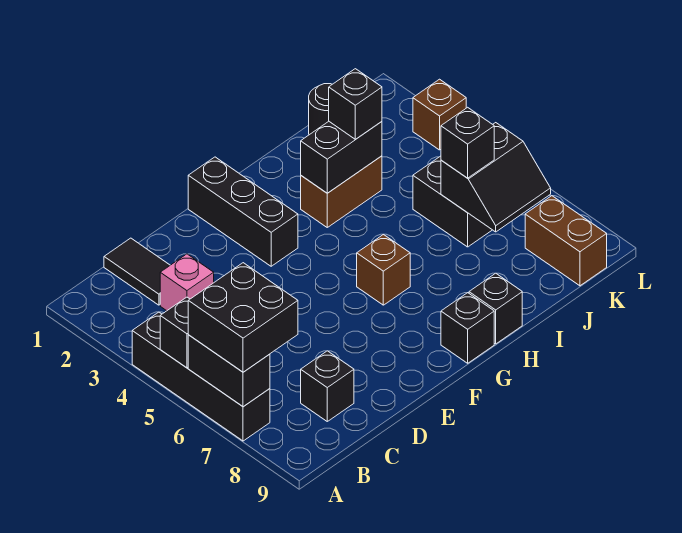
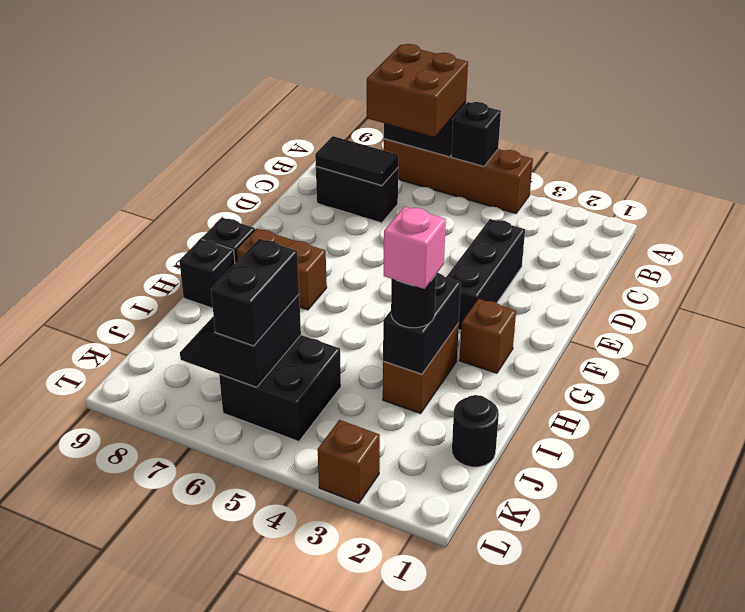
black 1x4 brick [132,312,270,441] -> brown 1x4 brick [384,139,533,213]
black 2x2 brick [188,263,298,372] -> brown 2x2 brick [367,44,468,137]
black 1x2 tile [104,238,170,305] -> black 1x2 tile moved to [315,136,398,185]
pink 1x1 brick [160,254,214,311] -> pink 1x1 brick moved to [384,206,446,289]
black 1x1 brick [301,351,354,421] -> black 1x2 brick [316,167,398,223]
black 1x3 brick [188,157,298,266] -> black 1x3 brick turned to [447,219,525,330]
brown 1x1 brick [357,234,410,305] -> brown 1x1 brick moved to [459,299,516,373]
black 1x1 brick [329,69,382,139] -> black 1x1 round brick [391,275,436,328]
black 1x1 brick [441,107,494,178] -> black 1x2 brick [211,239,299,346]
brown 1x2 brick [525,196,607,286] -> brown 1x2 brick moved to [236,229,327,310]

